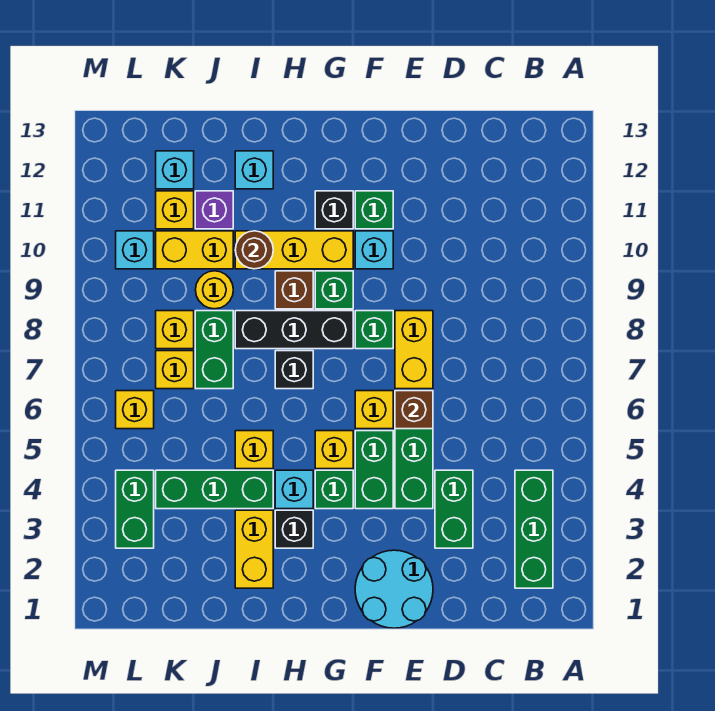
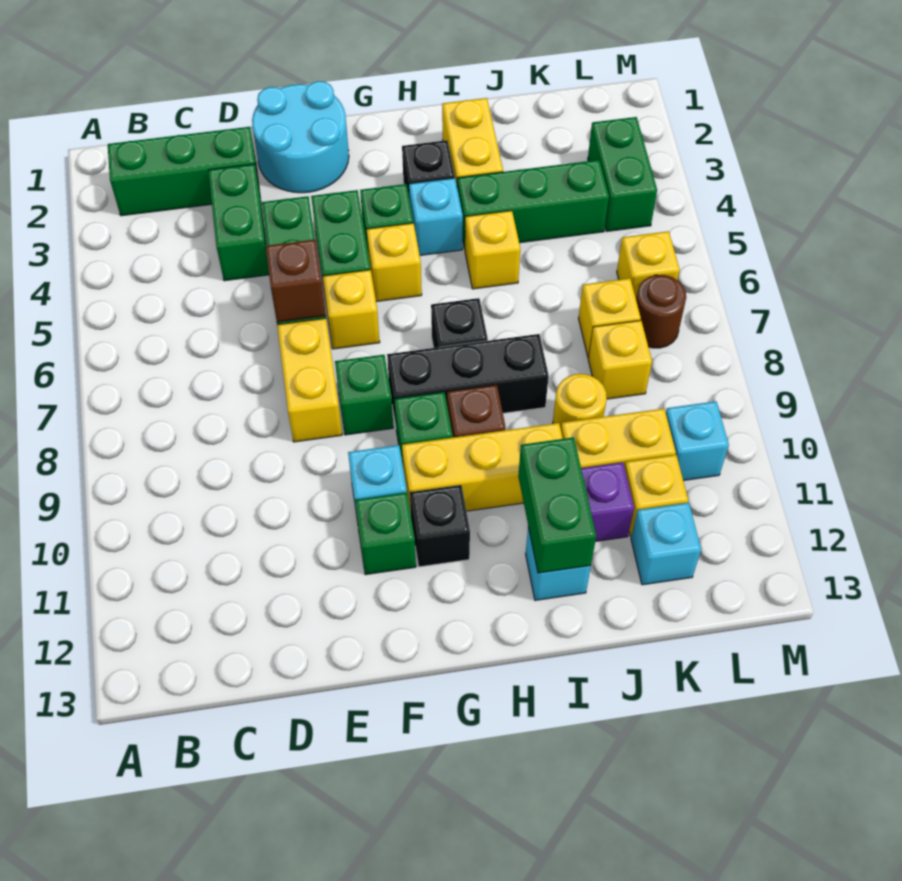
green 1x3 brick [515,470,553,588] -> green 1x3 brick turned to [108,127,260,216]
brown 1x1 round brick [235,231,273,269] -> brown 1x1 round brick moved to [636,275,686,348]
green 1x2 brick [195,311,233,389] -> green 1x2 brick moved to [518,437,596,573]

